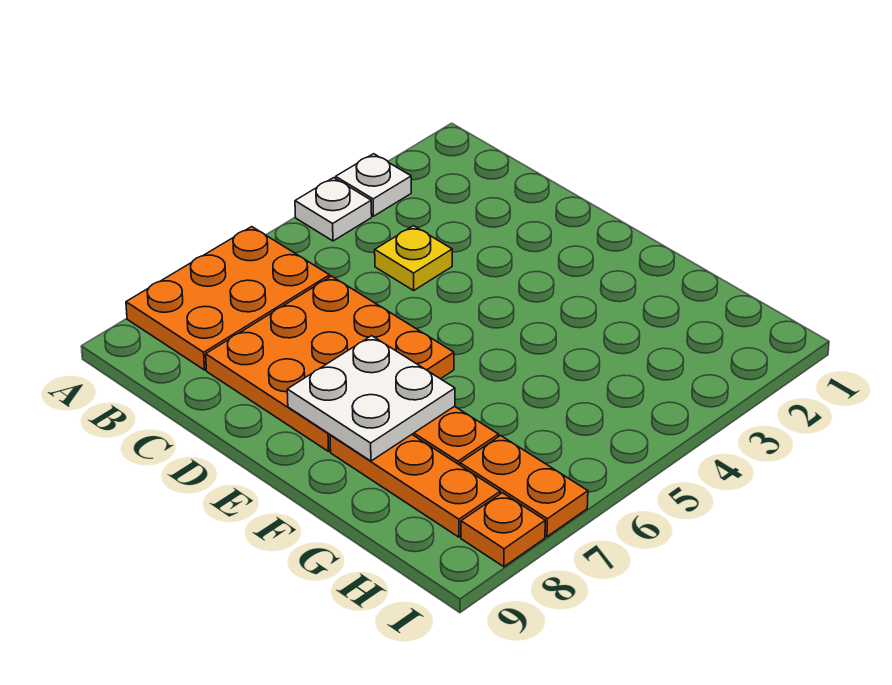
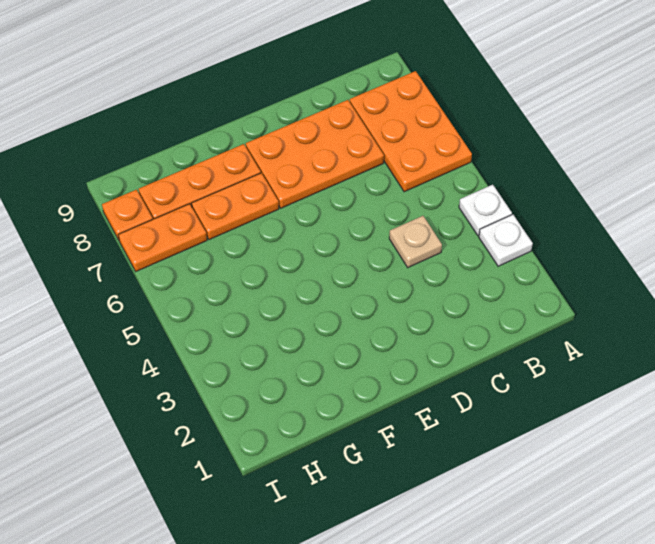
yellow 1x1 plate [375,226,452,290] -> tan 1x1 plate [389,216,442,267]
orange 3x3 plate [206,276,454,451] -> orange 2x3 plate [246,100,384,208]
white 2x2 plate [287,336,455,461] -> none

